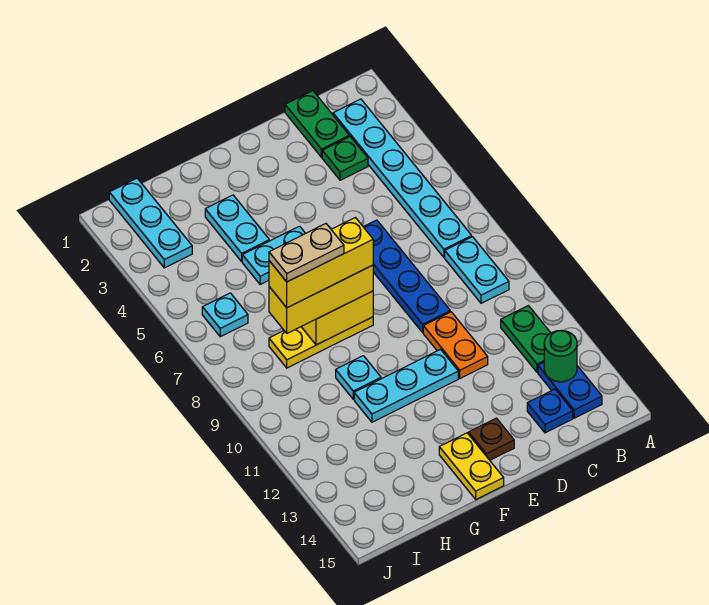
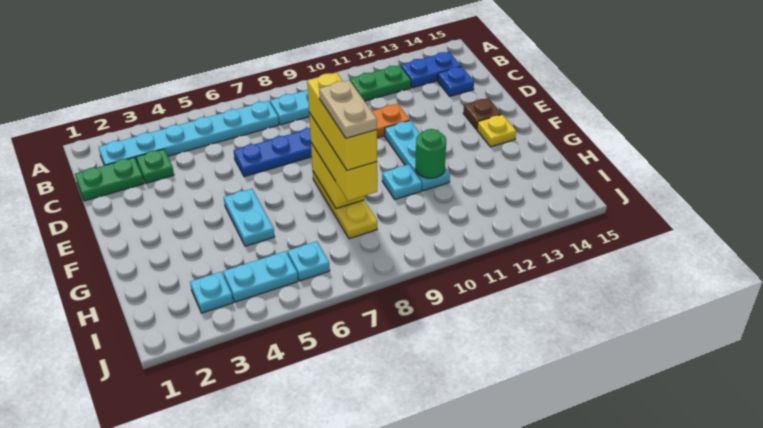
green 1x1 round brick [544,330,577,382] -> green 1x1 round brick moved to [415,129,446,178]
yellow 1x2 plate [439,433,504,499] -> yellow 1x1 plate [477,114,516,147]
cyan 1x2 plate [205,195,269,261] -> cyan 1x2 plate moved to [223,251,298,302]
cyan 1x3 plate [109,178,192,268] -> cyan 1x1 plate [190,272,233,313]

